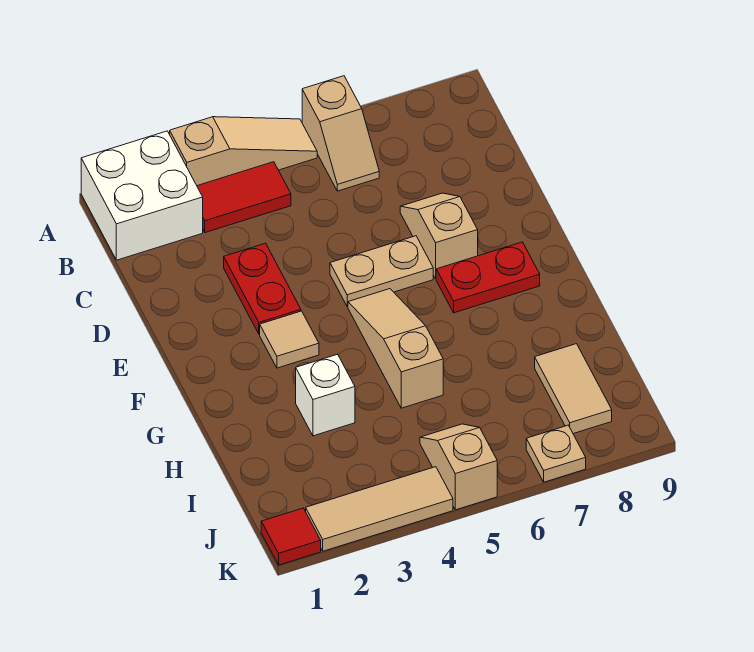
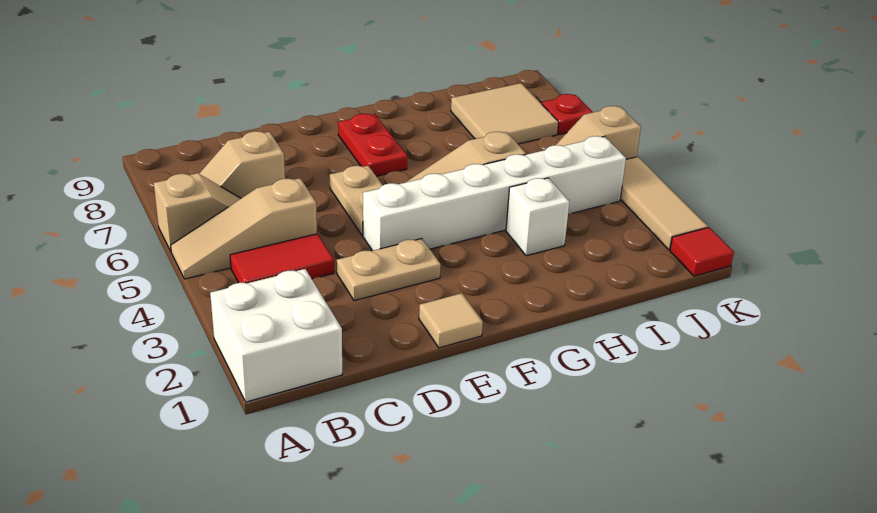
tan 1x3 slope [170,117,317,186] -> tan 1x3 slope turned to [171,178,317,279]
red 1x2 tile [197,162,291,233] -> red 1x2 tile turned to [230,234,334,283]
red 1x2 plate [224,243,301,334] -> tan 1x2 plate [337,239,441,301]
tan 1x2 slope [400,193,478,279] -> tan 1x2 slope moved to [199,131,285,198]
none -> white 1x6 brick [363,136,626,251]
tan 1x1 tile [260,311,319,368] -> tan 1x1 tile moved to [419,293,483,348]
tan 1x2 tile [535,344,612,434] -> tan 2x2 tile [451,83,558,144]
tan 1x1 plate [526,425,586,482] -> red 1x1 plate [542,94,593,134]

